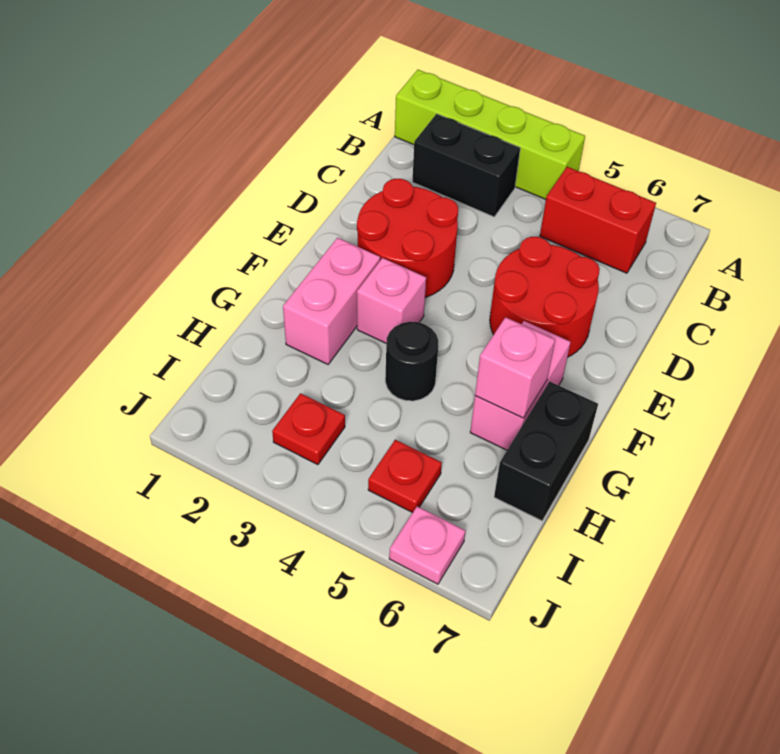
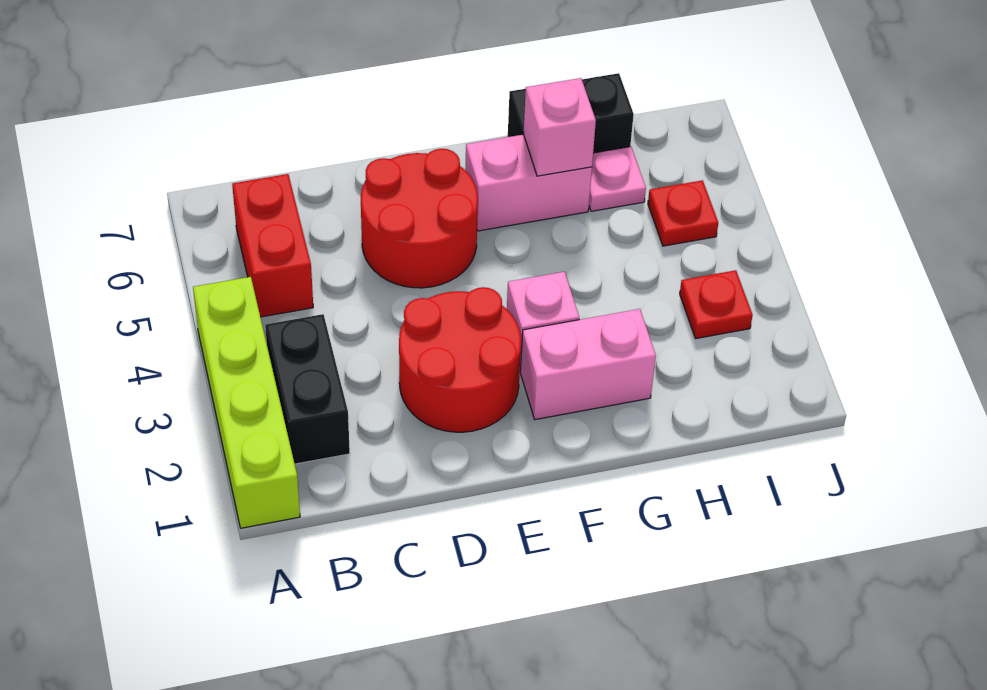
black 1x1 round brick [385,322,438,401] -> none
pink 1x1 plate [389,506,465,584] -> pink 1x1 plate moved to [589,147,646,211]

